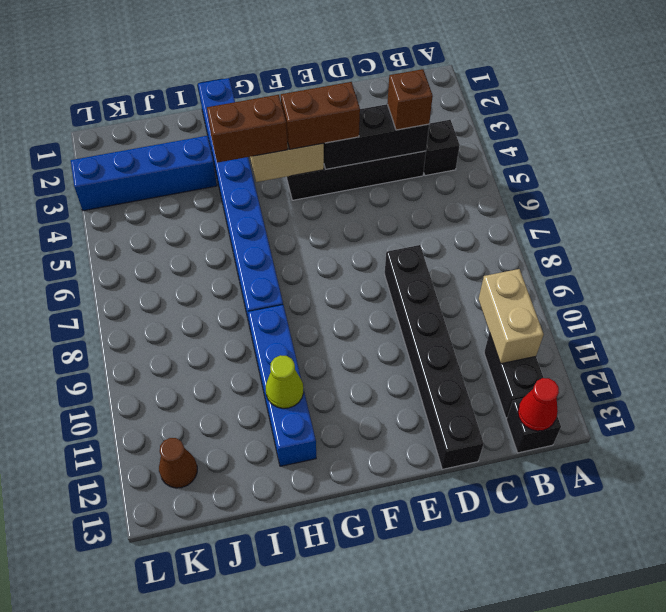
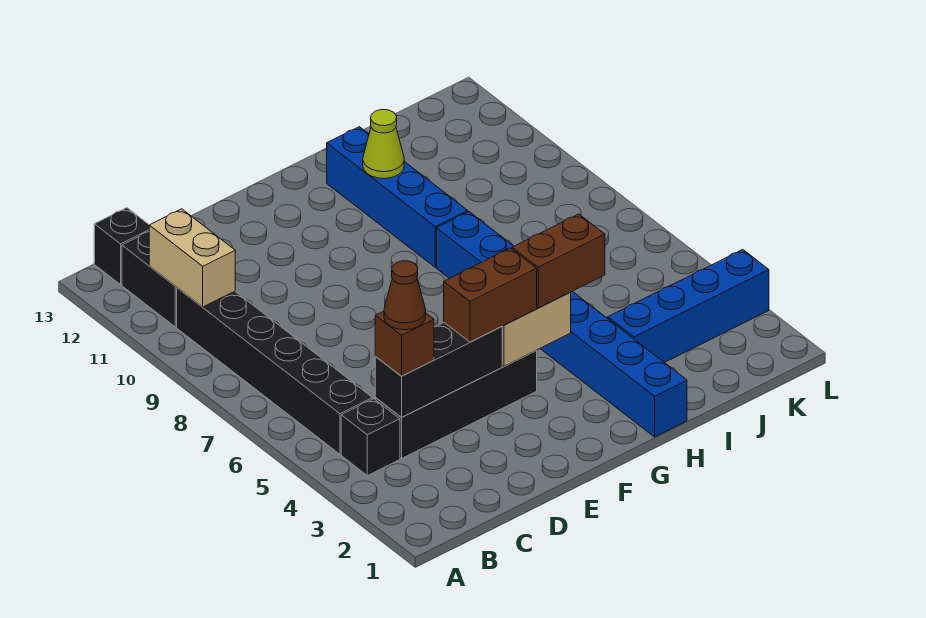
red 1x1 cone [518,378,559,431] -> none
black 1x6 brick [385,245,484,469] -> black 1x6 brick moved to [177,288,372,454]
brown 1x1 cone [159,438,197,488] -> brown 1x1 cone moved to [384,261,426,330]

